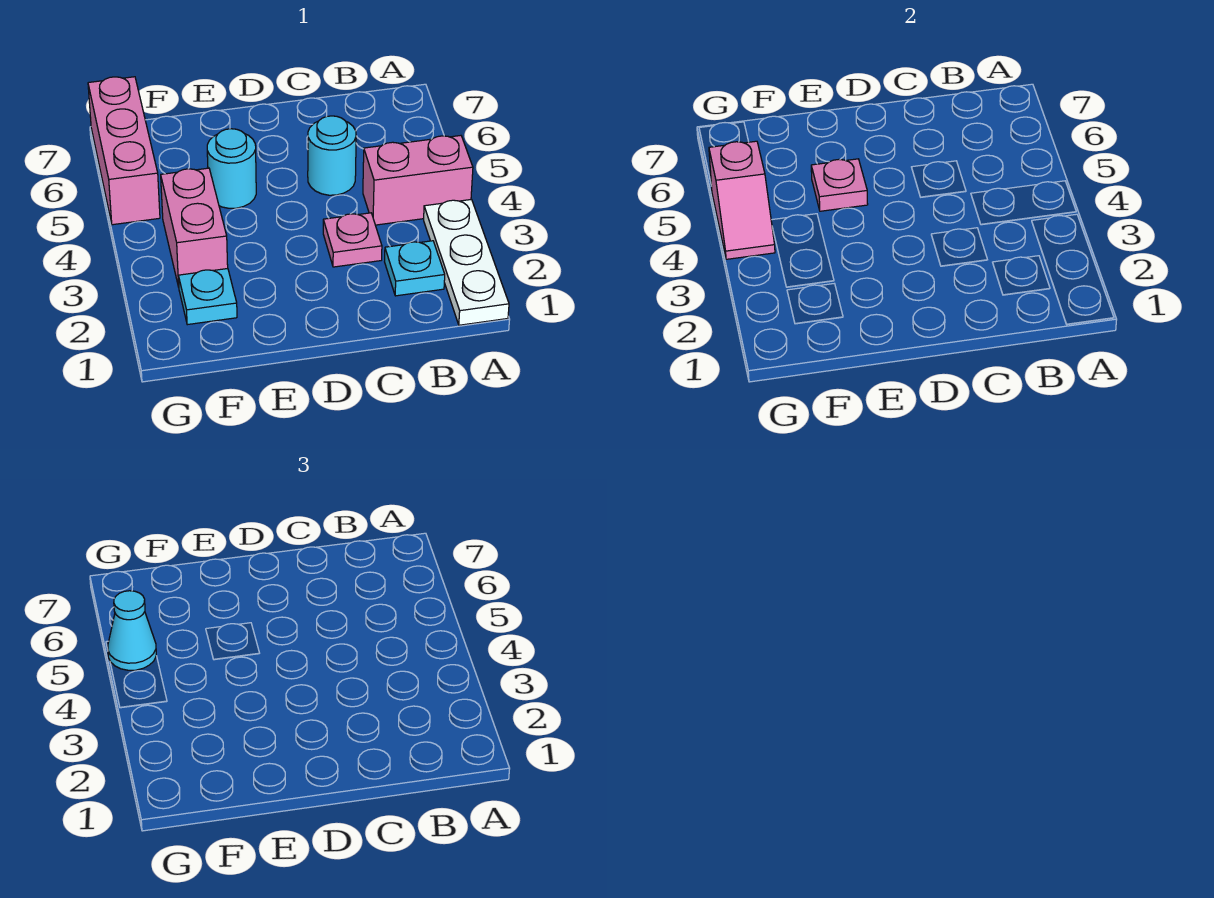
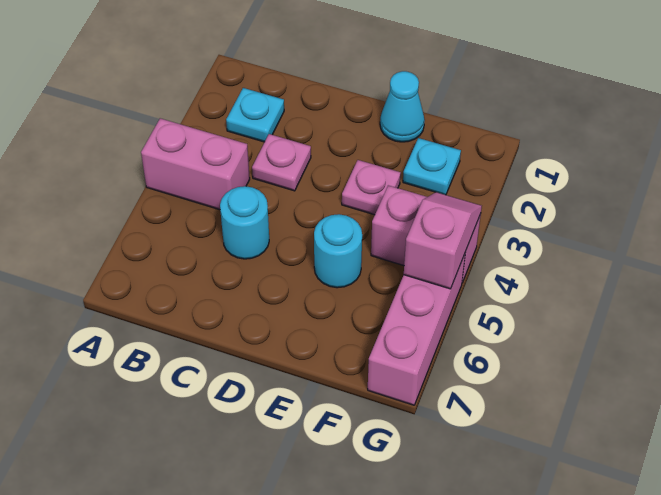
white 1x3 plate [424,199,509,325] -> none
pink 1x1 plate [811,159,868,211] -> pink 1x1 plate moved to [342,160,401,215]
pink 1x2 brick [161,168,228,287] -> pink 1x2 brick turned to [371,185,481,283]
cyan 1x1 cone [108,591,156,670] -> cyan 1x1 cone moved to [380,71,425,142]

